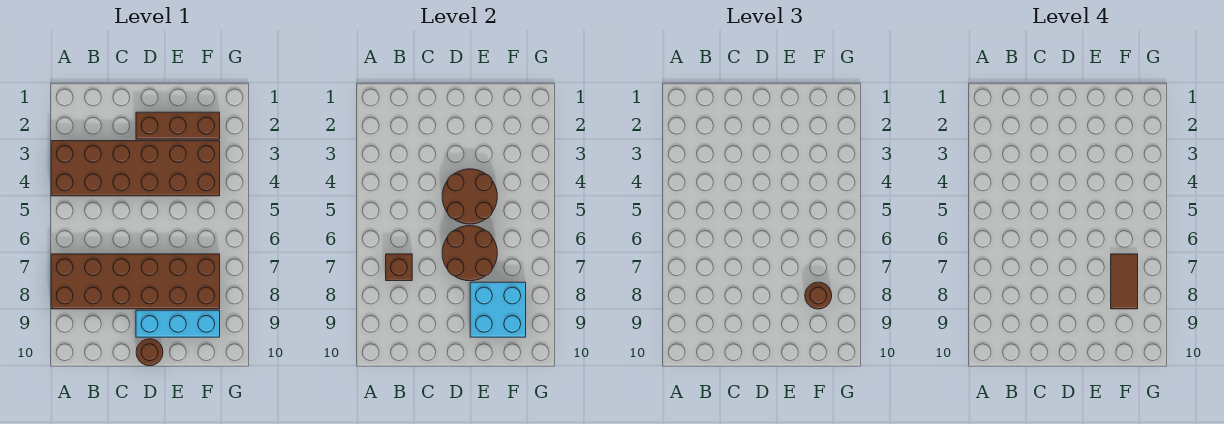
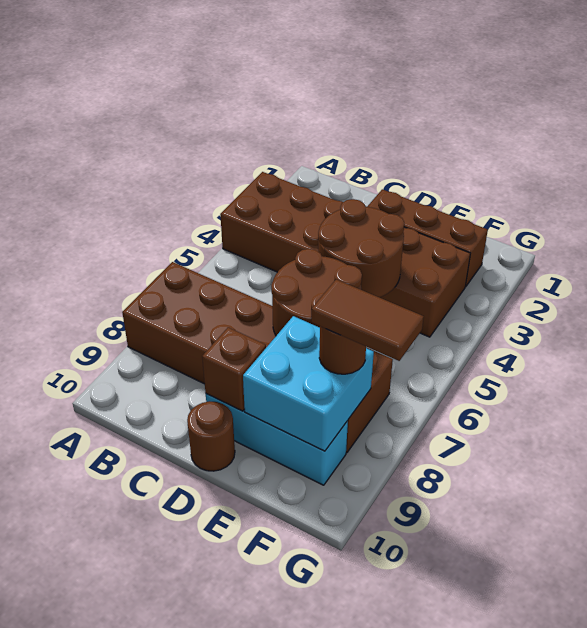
brown 1x1 brick [386,254,412,281] -> brown 1x1 brick moved to [202,327,266,411]
brown 1x2 tile [1111,254,1138,309] -> brown 1x2 tile turned to [311,279,424,361]

